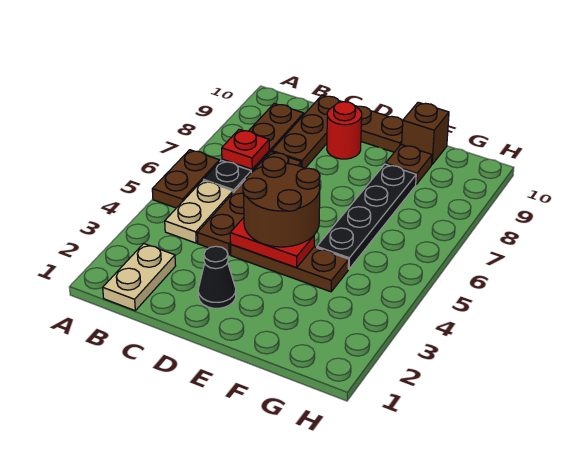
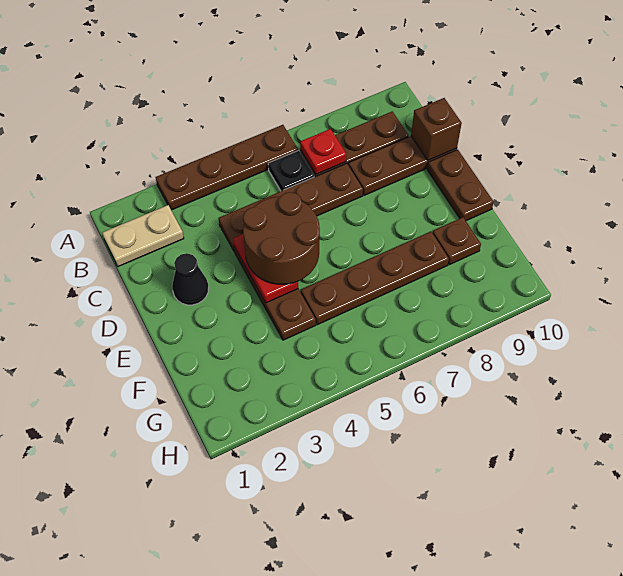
brown 1x2 plate [152,150,220,208] -> brown 1x4 plate [156,125,298,210]
tan 1x2 plate [165,180,233,243] -> none
red 1x1 round brick [327,102,362,159] -> none
black 1x4 plate [317,164,416,269] -> brown 1x4 plate [301,232,449,325]
brown 1x1 brick [402,102,449,164] -> brown 1x1 brick moved to [411,98,462,160]

